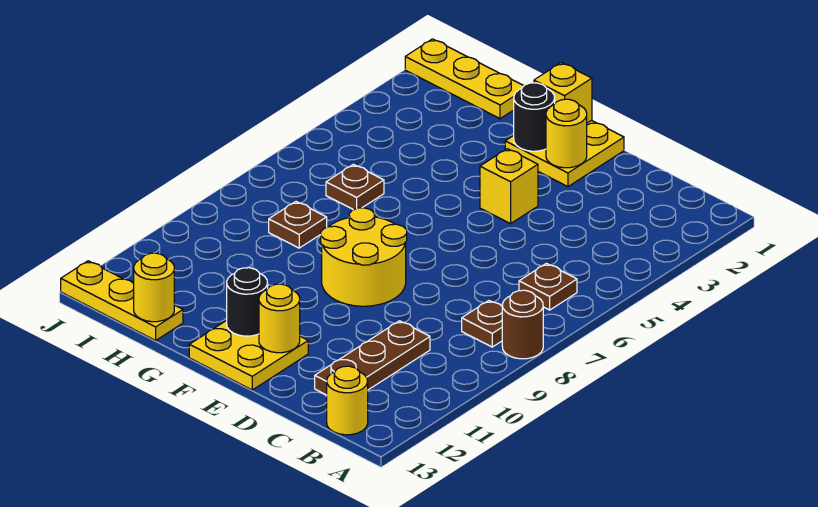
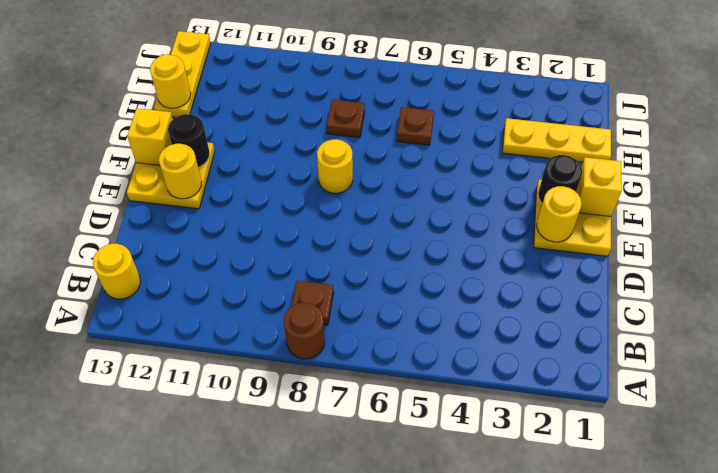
brown 1x1 plate [519,263,577,310] -> none
brown 1x3 plate [315,321,430,395] -> none
yellow 1x1 brick [480,149,538,224] -> yellow 1x1 brick moved to [127,108,173,165]
yellow 2x2 round brick [321,208,407,306] -> yellow 1x1 round brick [317,139,353,193]
yellow 1x3 plate [405,39,524,119] -> yellow 1x3 plate turned to [502,118,611,162]

